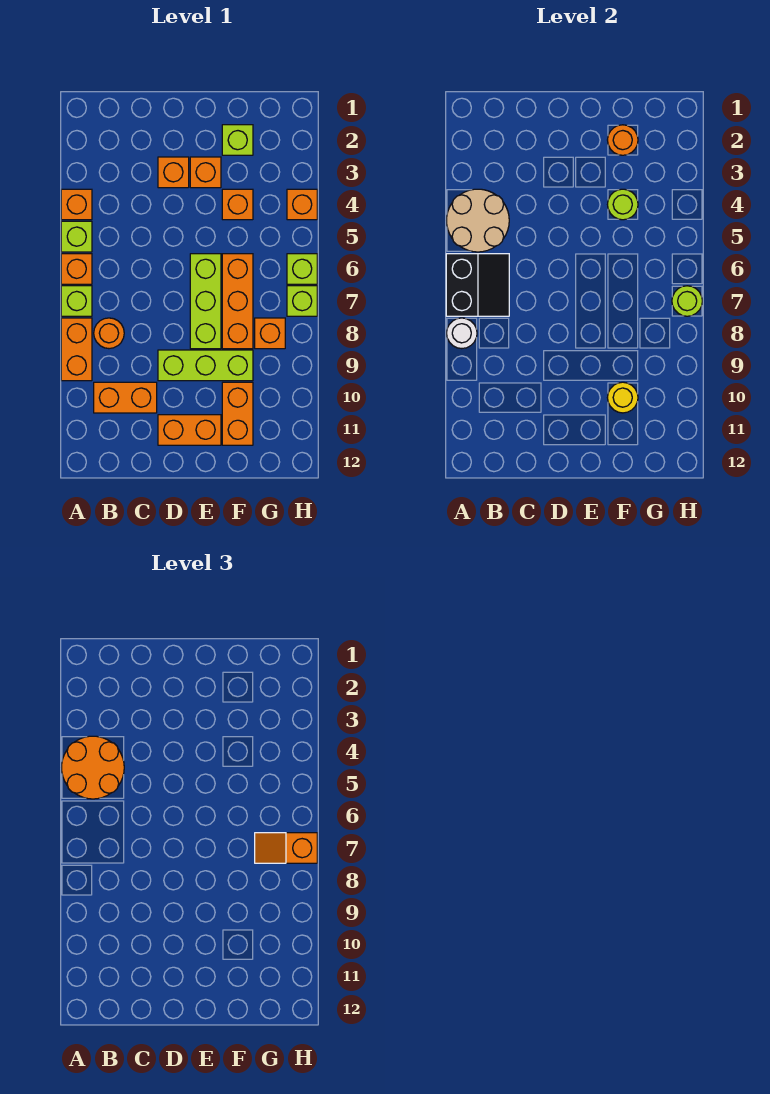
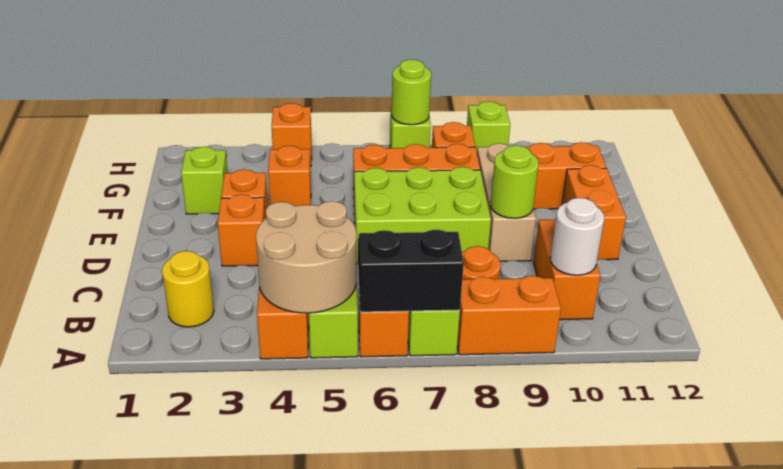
orange 2x2 round brick [62,736,124,799] -> none
white 1x1 round brick [447,318,477,349] -> white 1x1 round brick moved to [550,198,604,275]
lime 1x3 brick [158,350,253,381] -> tan 1x3 brick [477,143,536,261]
lime 1x3 brick [190,254,221,349] -> lime 2x3 brick [354,167,491,264]
orange 1x1 round brick [608,125,638,155] -> none
lime 1x1 round brick [608,189,638,220] -> lime 1x1 round brick moved to [491,145,539,218]
yellow 1x1 round brick [607,382,638,413] -> yellow 1x1 round brick moved to [162,251,214,327]
orange 1x2 slope [255,833,317,863] -> none
lime 1x1 brick [287,254,317,284] -> lime 1x1 brick moved to [467,101,510,152]

